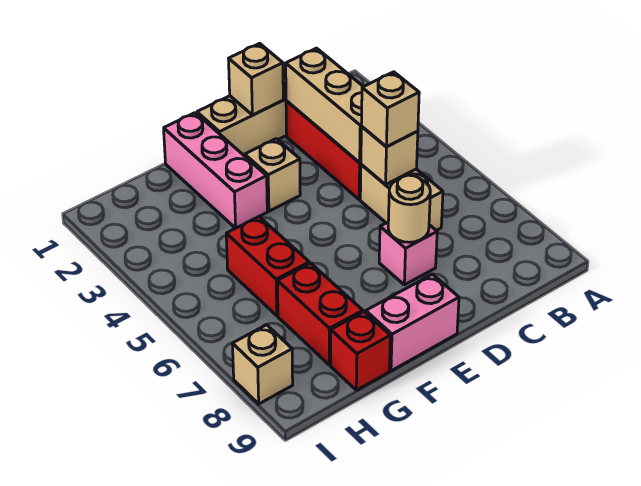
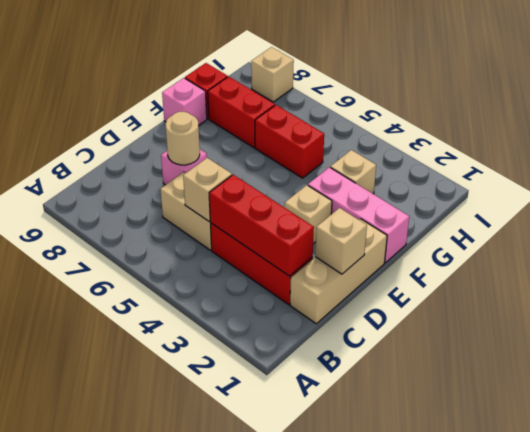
tan 1x3 brick [286,48,363,163] -> red 1x3 brick [209,175,314,276]
tan 1x1 brick [361,72,419,147] -> tan 1x1 brick moved to [330,150,376,194]
pink 1x2 brick [366,274,459,371] -> pink 1x1 brick [162,78,207,126]

